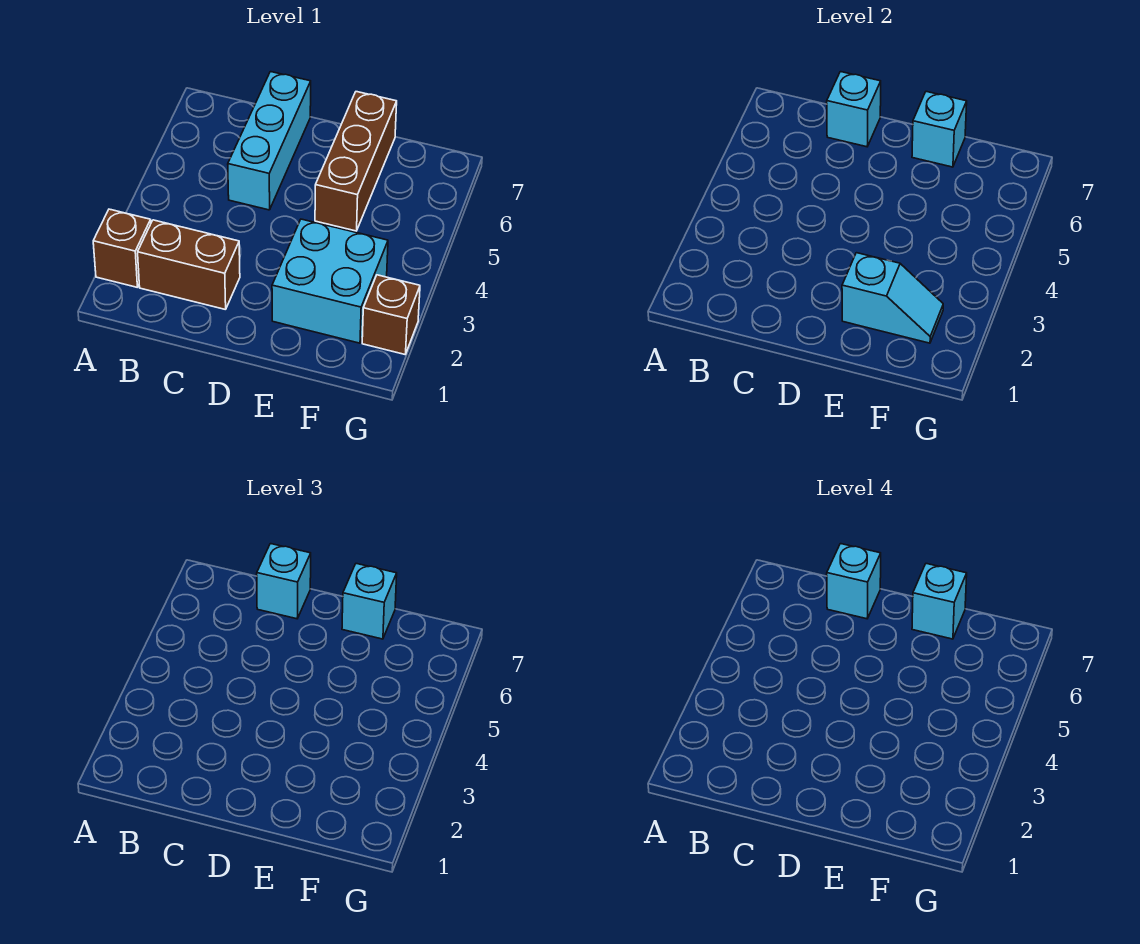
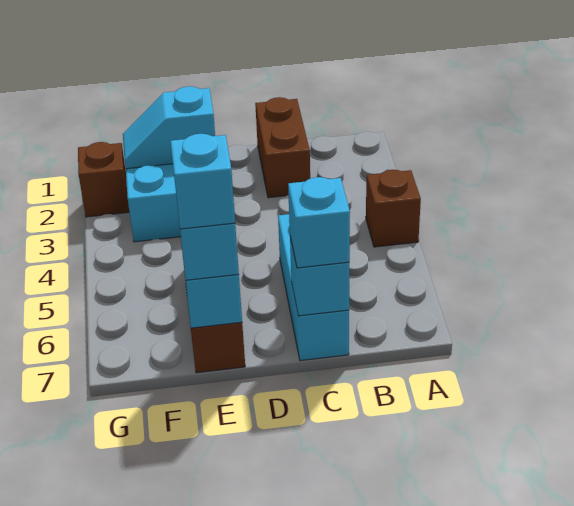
brown 1x1 brick [93,209,151,287] -> brown 1x1 brick moved to [366,170,421,247]
brown 1x2 brick [138,220,240,310] -> brown 1x2 brick turned to [255,97,310,198]
cyan 1x1 brick [827,544,881,619] -> none

